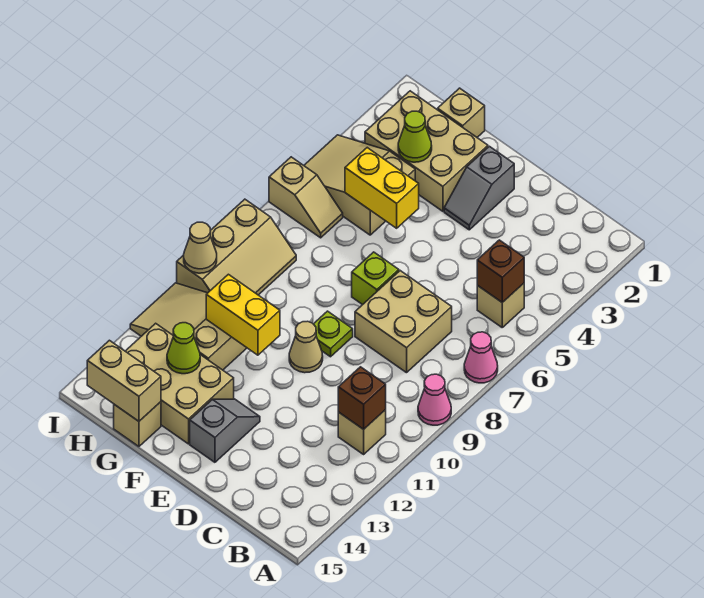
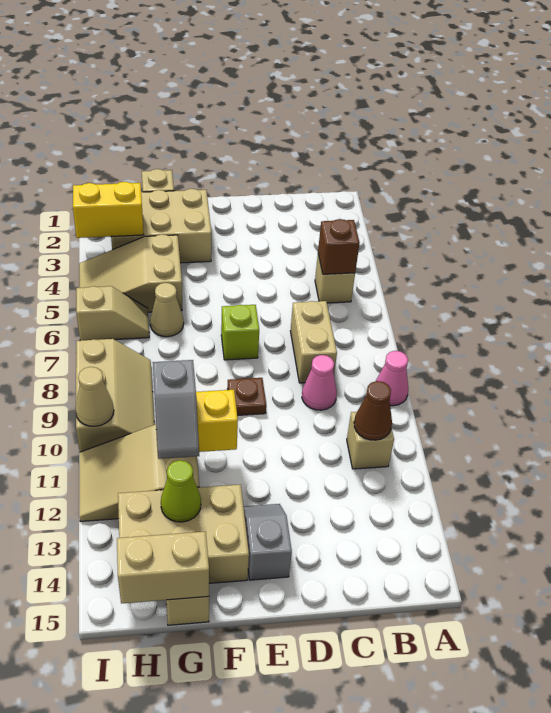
pink 1x1 cone [464,332,498,383] -> pink 1x1 cone moved to [302,355,337,410]
brown 1x1 brick [338,367,386,429] -> brown 1x1 cone [354,381,392,440]
tan 2x2 brick [355,271,452,373] -> tan 1x2 brick [290,301,337,383]
grey 1x2 slope [444,146,514,230] -> grey 1x2 slope moved to [153,360,199,459]
lime 1x1 plate [314,311,353,357] -> brown 1x1 plate [228,378,266,416]
tan 1x1 cone [289,321,323,373] -> tan 1x1 cone moved to [150,283,184,337]
yellow 1x2 brick [345,148,419,228] -> yellow 1x2 brick moved to [73,182,144,238]
lime 1x1 cone [398,111,432,162] -> none

